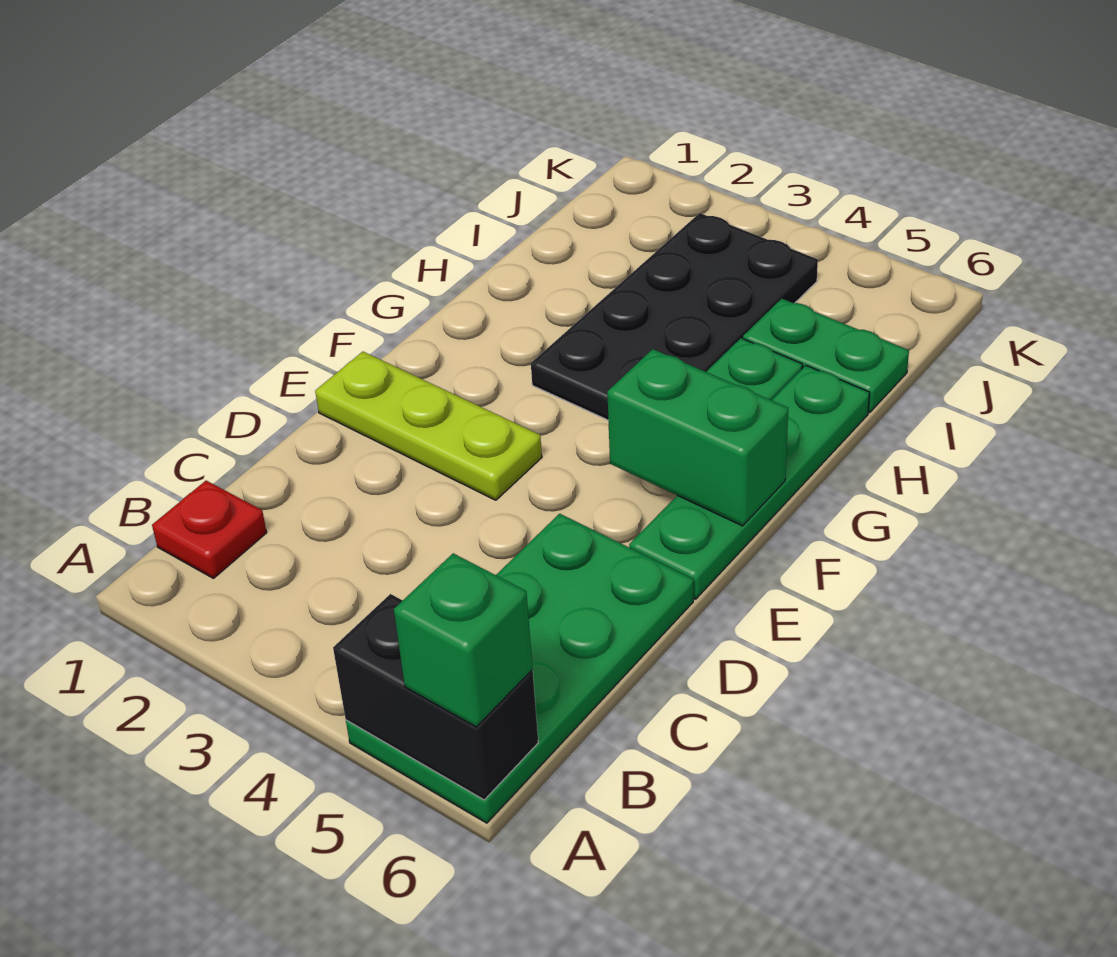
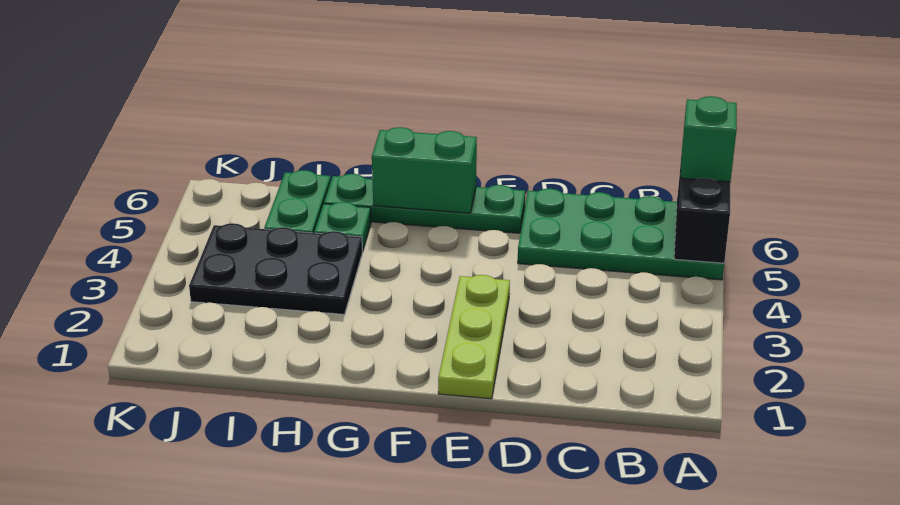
red 1x1 plate [152,481,267,578] -> none
green 1x2 brick [607,349,788,526] -> green 1x2 brick turned to [372,127,477,213]
black 2x4 plate [531,213,818,420] -> black 2x3 plate [189,223,363,314]

